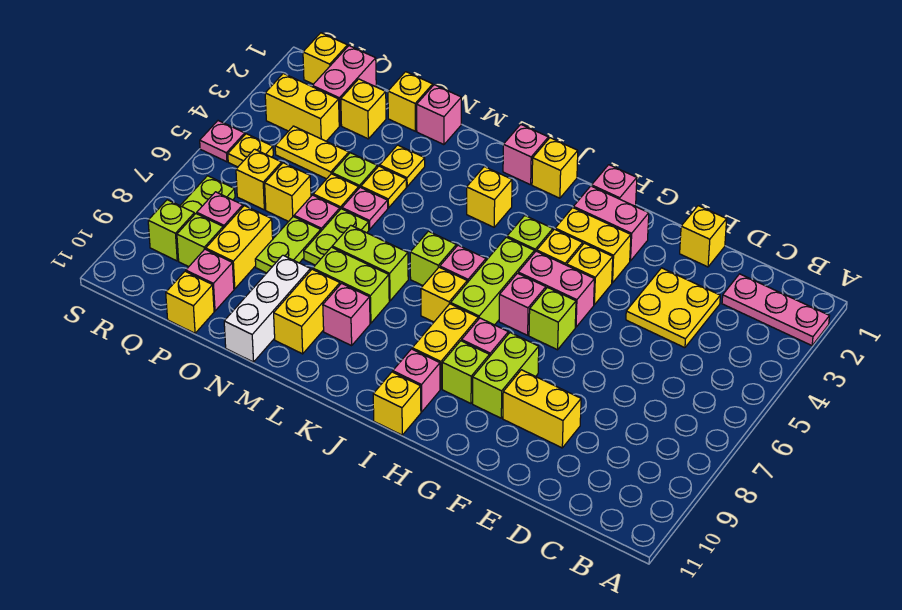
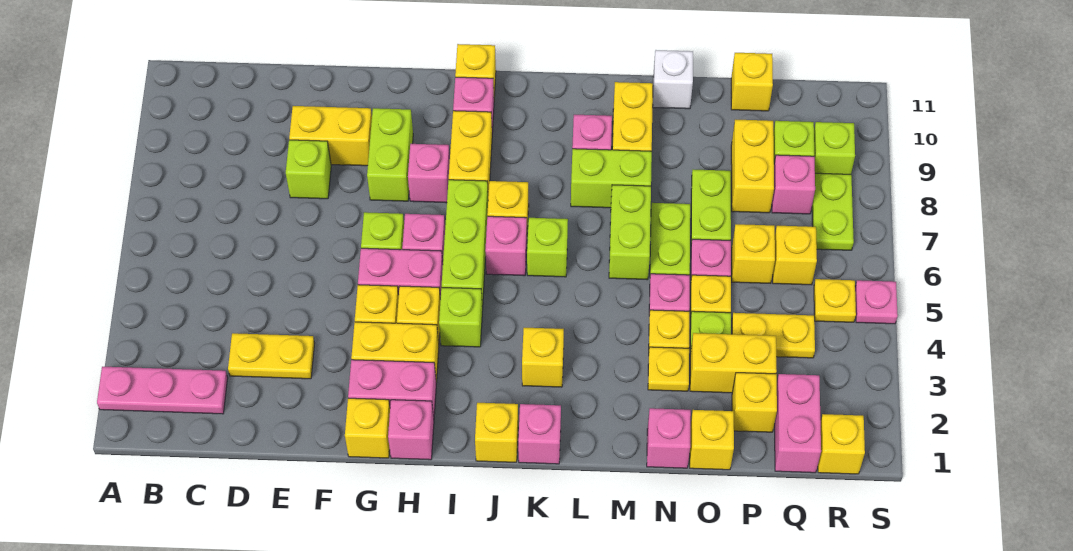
yellow 2x2 plate [626,268,720,348] -> yellow 1x2 plate [228,333,315,379]
yellow 1x1 brick [680,206,727,267] -> yellow 1x1 brick moved to [345,398,390,458]
lime 1x1 brick [442,341,489,404] -> lime 1x1 brick moved to [286,140,331,199]
lime 1x2 brick [332,225,408,301] -> lime 1x2 brick turned to [609,185,651,280]
white 1x3 brick [224,255,311,362] -> white 1x1 brick [653,50,693,109]
pink 1x1 brick [186,249,234,311] -> none
yellow 1x2 brick [265,73,339,141] -> yellow 1x2 brick moved to [690,333,777,393]

